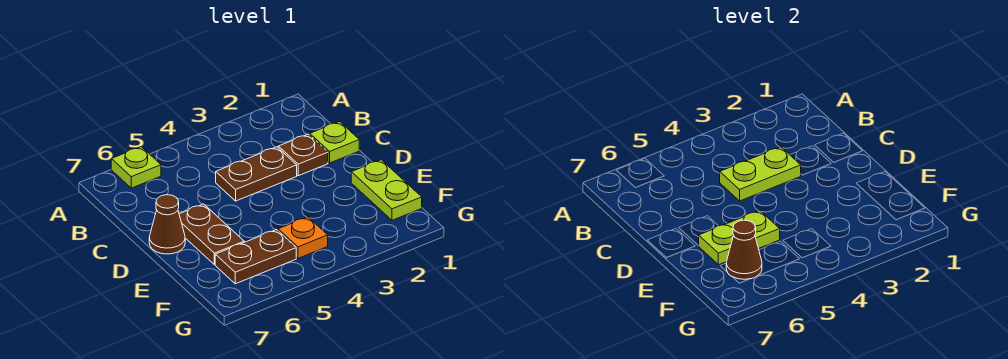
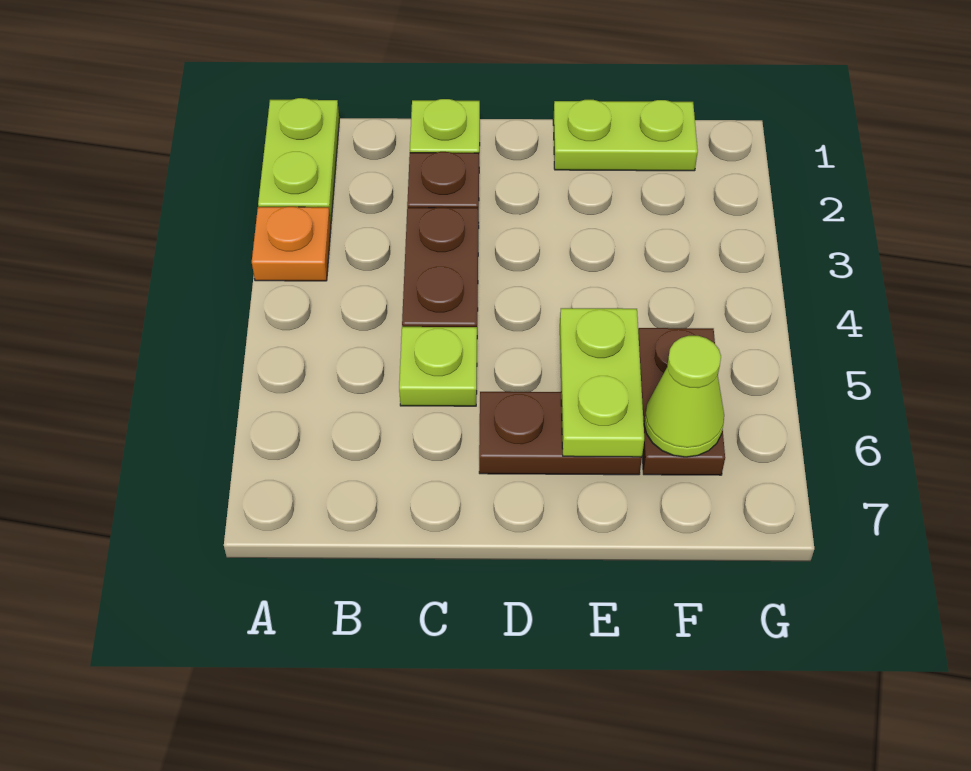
lime 1x1 plate [111,147,161,188] -> lime 1x1 plate moved to [399,327,477,406]
lime 1x2 plate [720,147,801,201] -> lime 1x2 plate moved to [258,98,339,221]
brown 1x1 cone [149,195,185,254] -> none
orange 1x1 plate [278,217,328,258] -> orange 1x1 plate moved to [252,207,331,281]
brown 1x1 cone [726,220,762,279] -> lime 1x1 cone [644,336,724,457]

